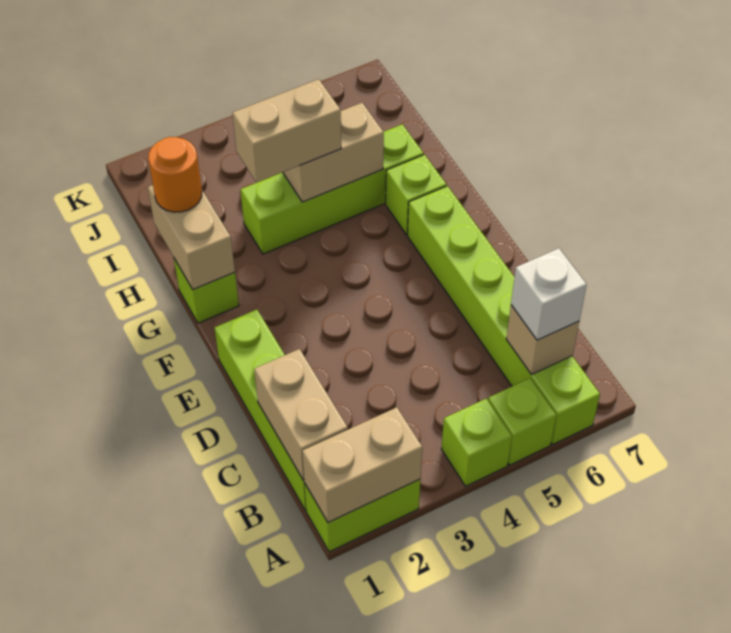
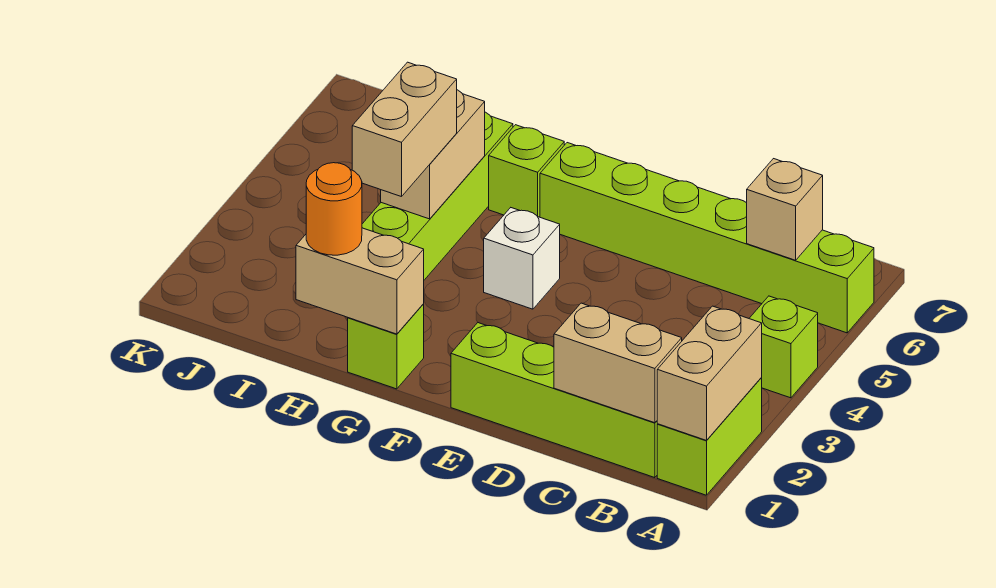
lime 1x1 brick [488,378,556,465] -> none
white 1x1 brick [511,248,587,340] -> white 1x1 brick moved to [484,208,560,309]

